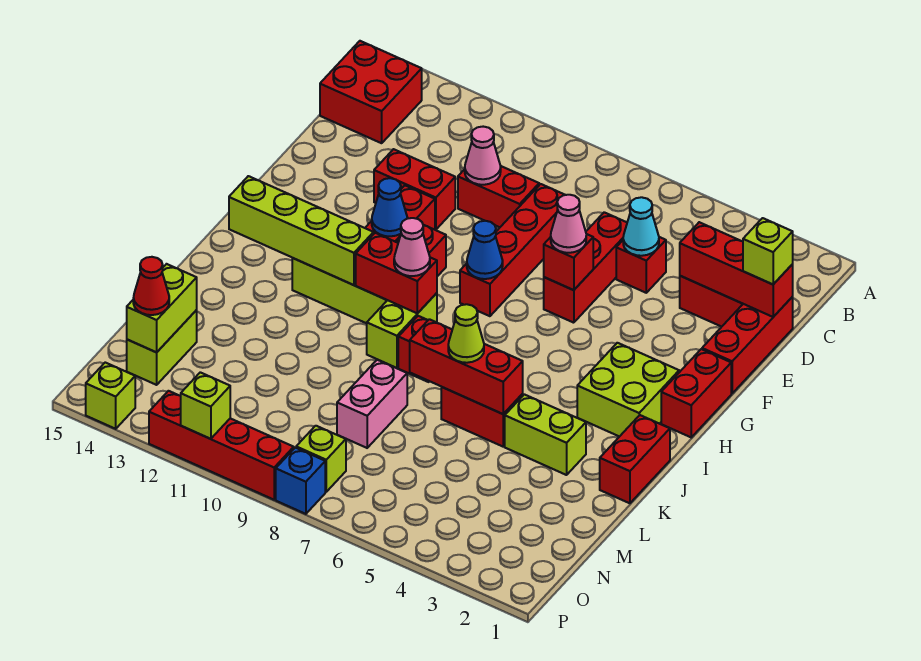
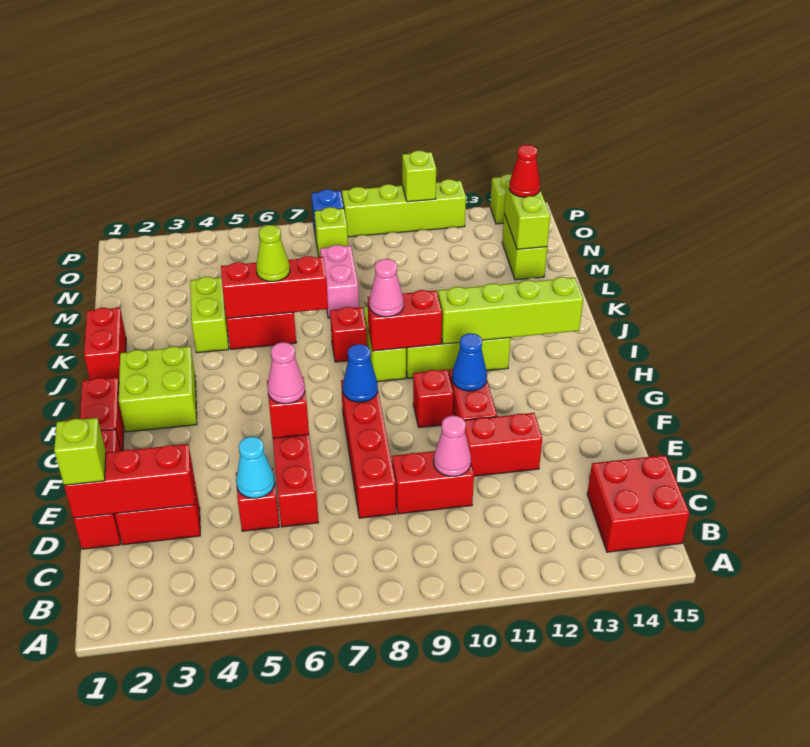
lime 1x2 brick [505,394,586,475] -> lime 1x2 brick turned to [190,277,229,353]
red 1x4 brick [149,391,294,500] -> lime 1x4 brick [342,179,466,237]

